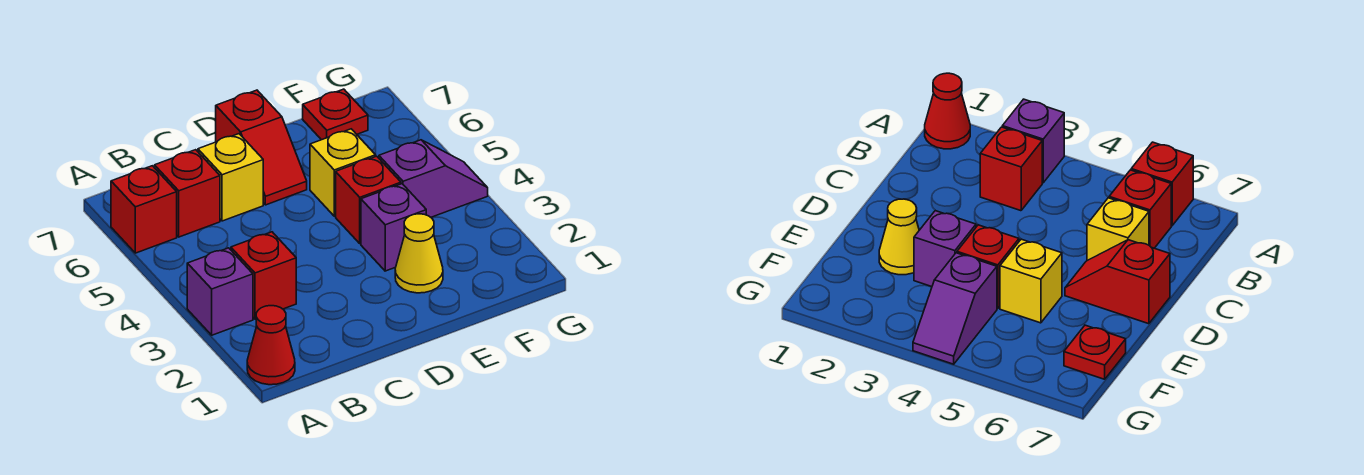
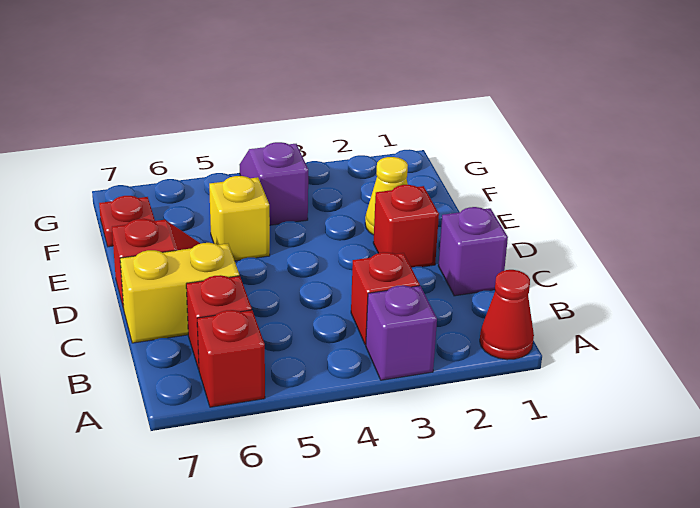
yellow 1x1 brick [198,134,263,221] -> yellow 1x2 brick [120,243,239,343]
purple 1x1 brick [361,184,426,271] -> purple 1x1 brick moved to [438,207,508,296]
red 1x1 brick [336,156,401,244] -> red 1x1 brick moved to [373,185,439,268]

